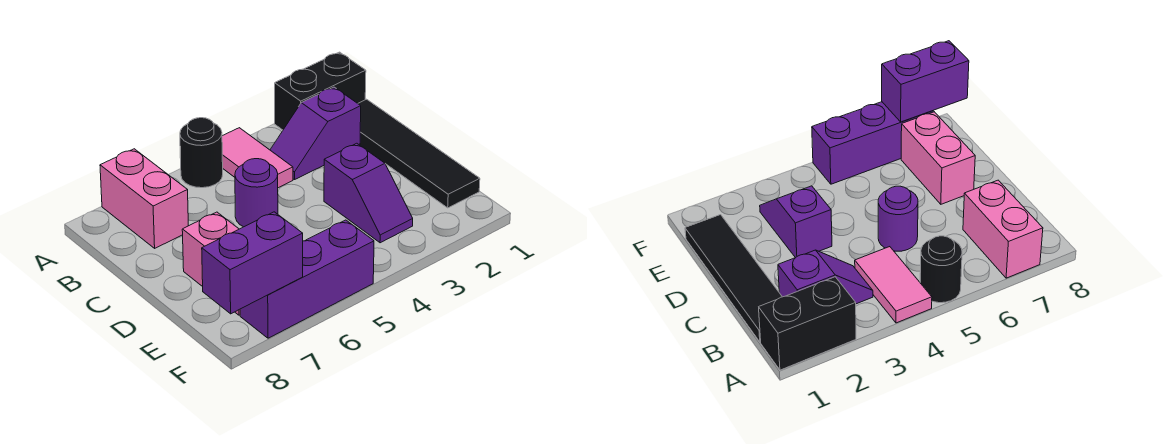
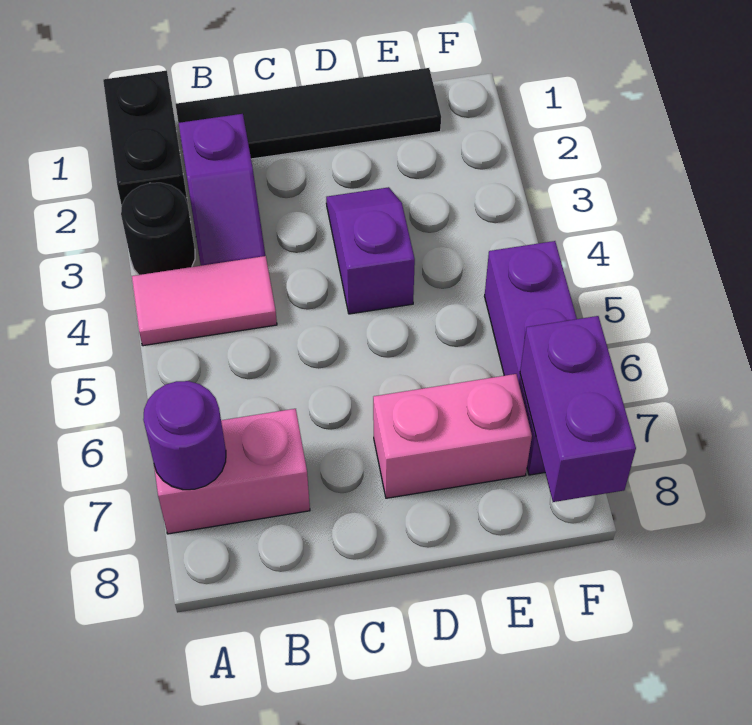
black 1x1 round brick [180,118,223,188] -> black 1x1 round brick moved to [121,183,195,275]
purple 1x1 round brick [235,159,278,227] -> purple 1x1 round brick moved to [143,381,226,490]
purple 1x2 slope [324,143,413,243] -> purple 1x2 slope turned to [326,187,415,314]

